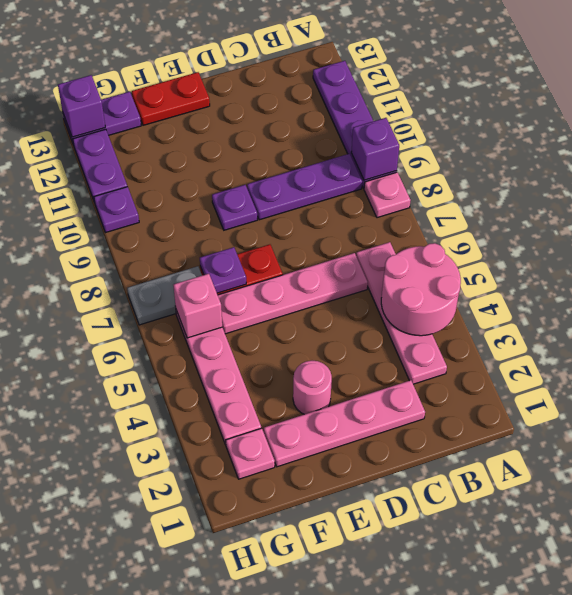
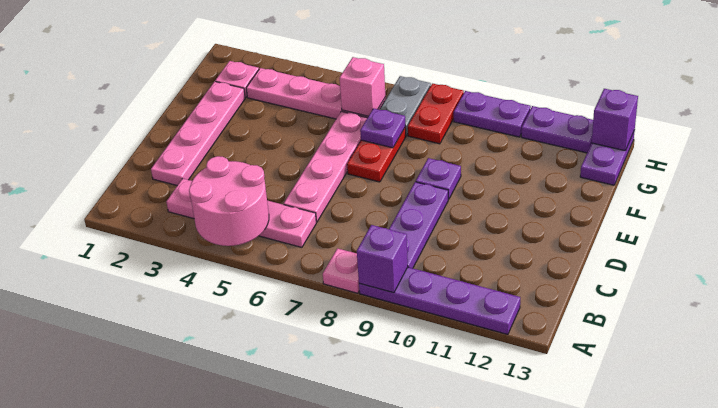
pink 1x1 round brick [293,361,332,414] -> none
red 1x2 plate [132,72,210,125] -> red 1x2 plate moved to [408,84,464,144]
purple 1x1 plate [94,187,139,233] -> purple 1x2 plate [454,91,531,137]

